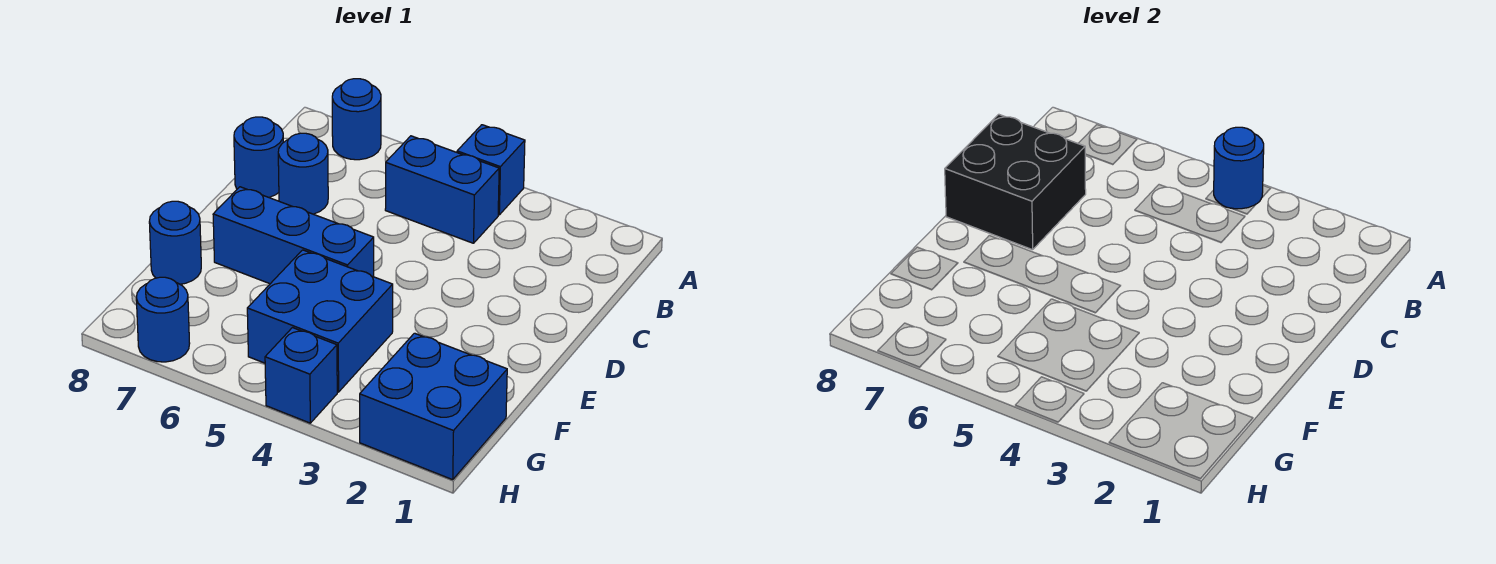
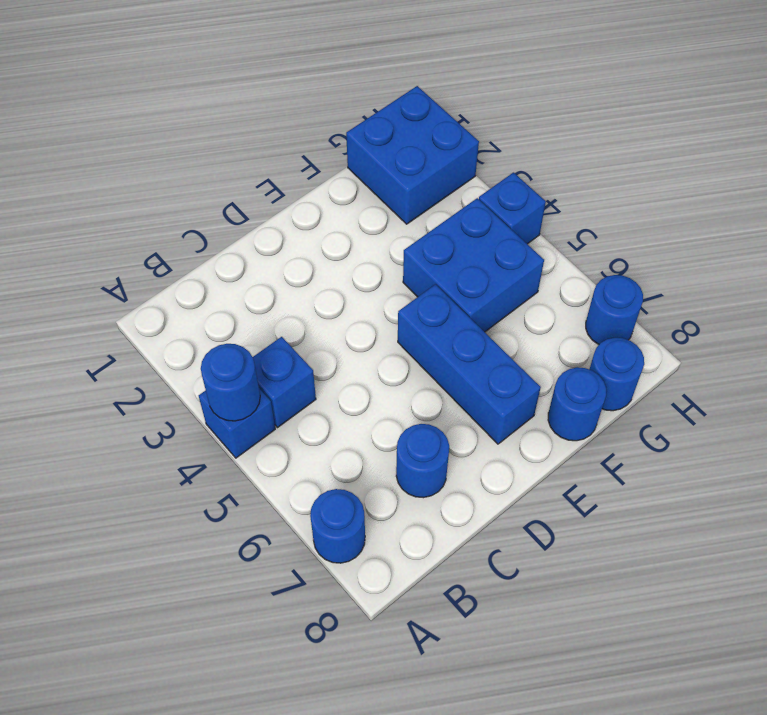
blue 1x2 brick [385,136,499,243] -> blue 1x1 brick [253,337,316,428]
black 2x2 brick [945,114,1086,250] -> none
blue 1x1 round brick [234,117,283,197] -> blue 1x1 round brick moved to [589,338,644,411]

